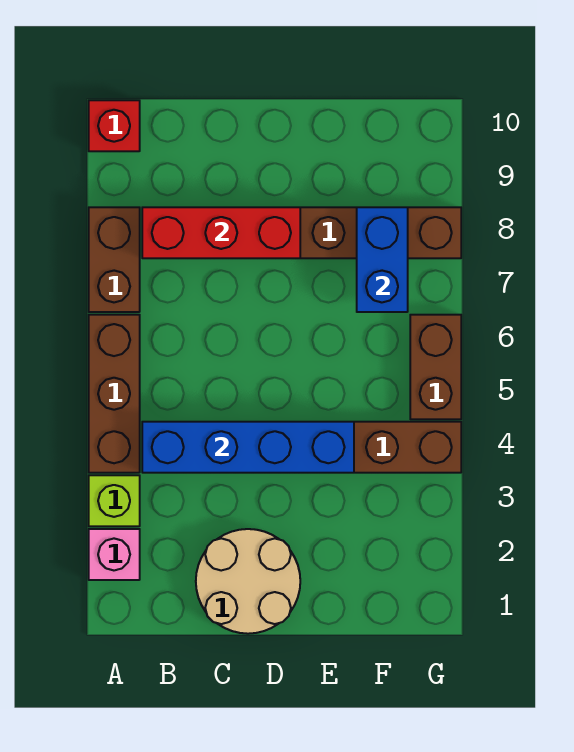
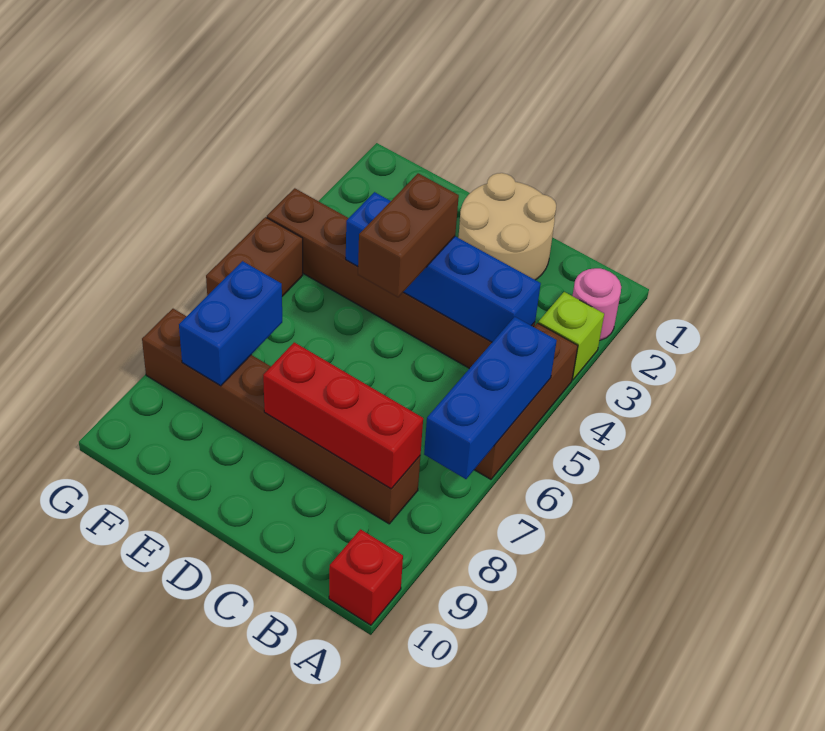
pink 1x1 brick [89,529,140,580] -> pink 1x1 round brick [573,268,621,340]
none -> blue 1x3 brick [424,317,557,479]
brown 1x2 brick [89,207,140,312] -> brown 1x2 brick moved to [358,173,459,297]

